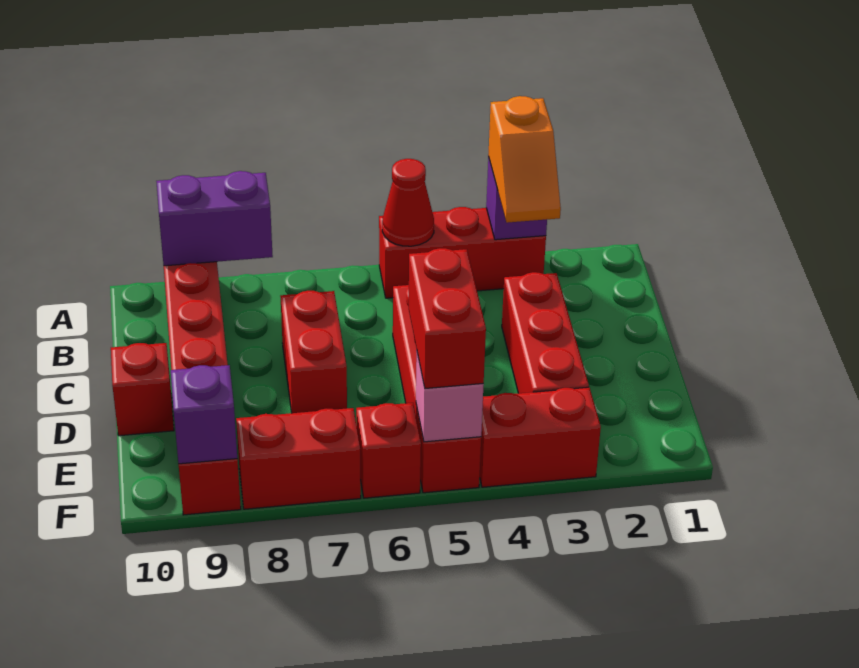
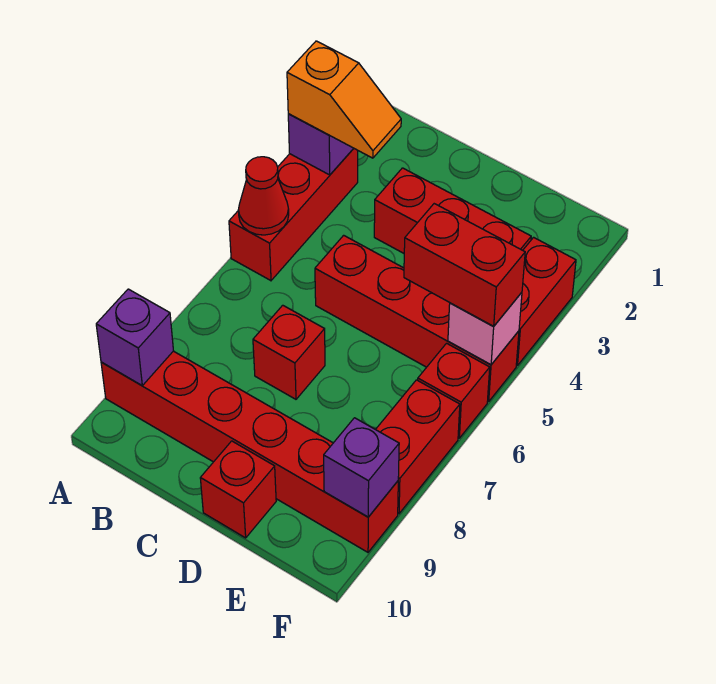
purple 1x2 brick [156,171,273,266] -> purple 1x1 brick [96,289,173,385]
red 1x2 brick [280,291,347,413] -> red 1x1 brick [253,305,325,399]

